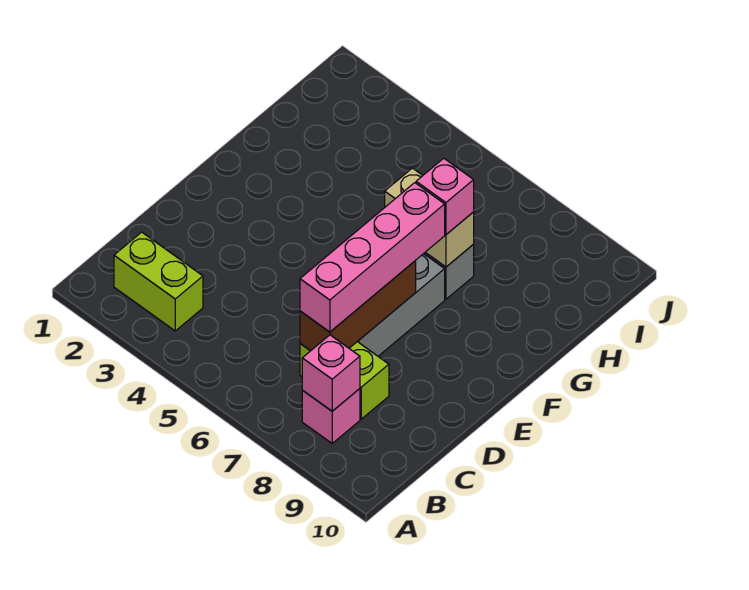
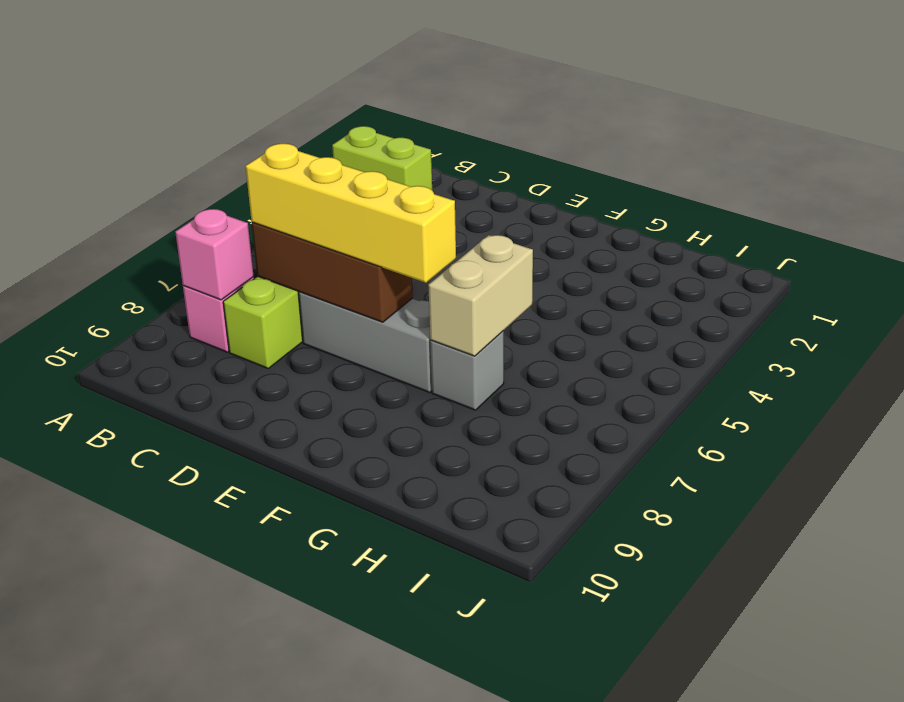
lime 1x2 brick [114,232,203,331] -> lime 1x2 brick turned to [332,126,432,190]
pink 1x4 brick [300,183,445,332] -> yellow 1x4 brick [246,144,456,283]
pink 1x1 brick [416,158,474,235] -> none

